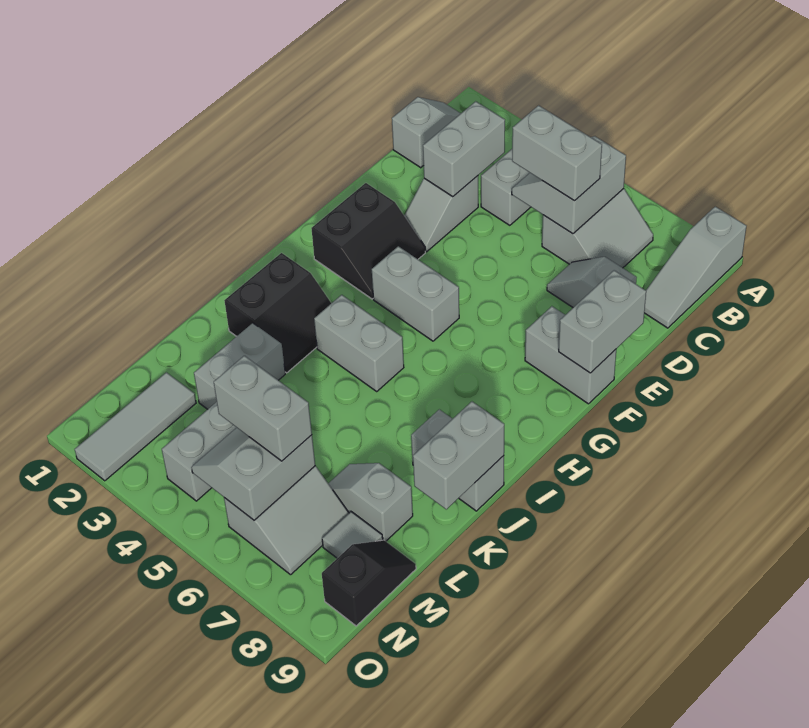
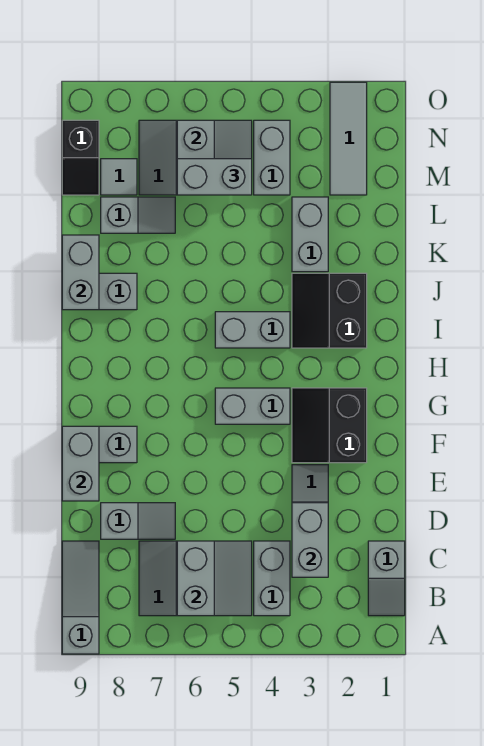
grey 1x2 brick [512,105,602,201] -> none

